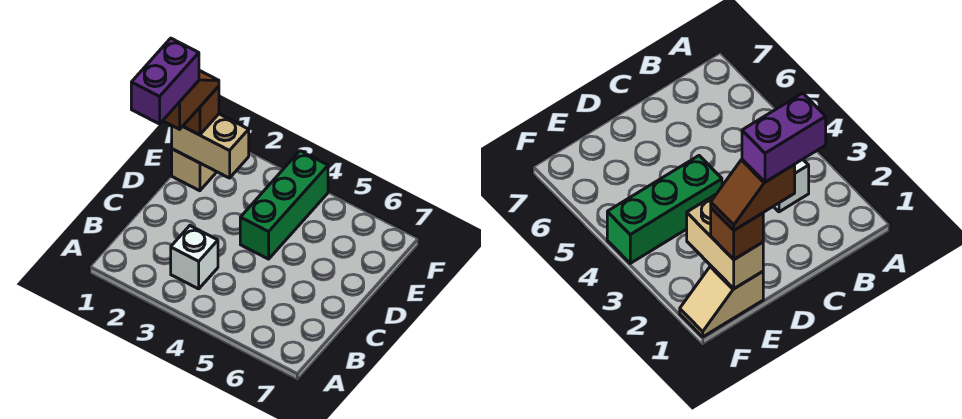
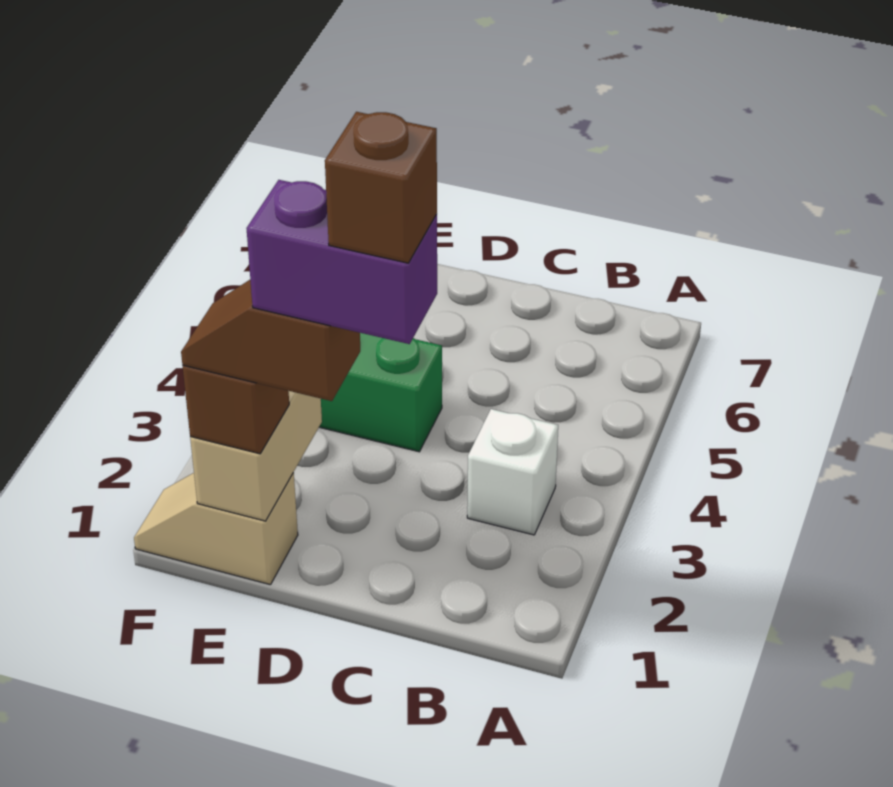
none -> brown 1x1 brick [325,112,437,263]

